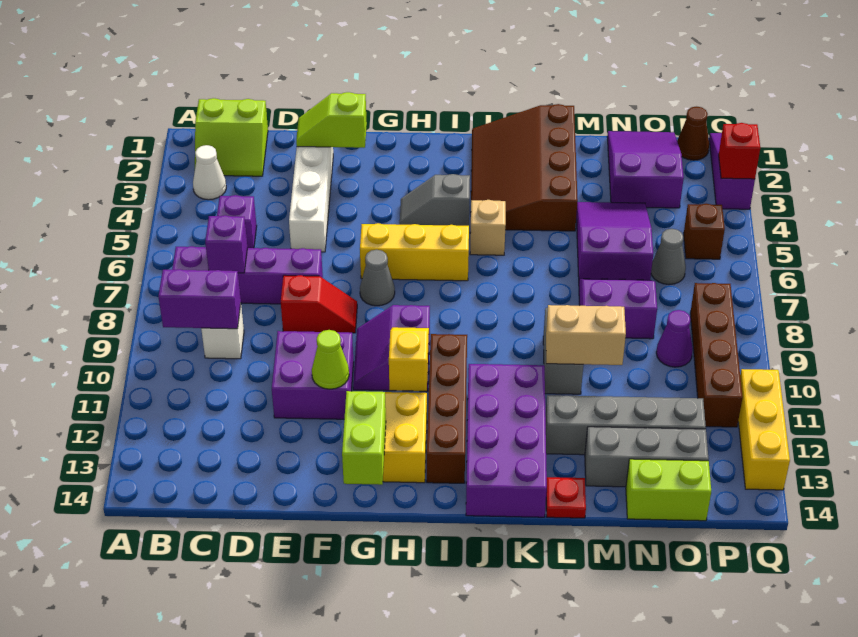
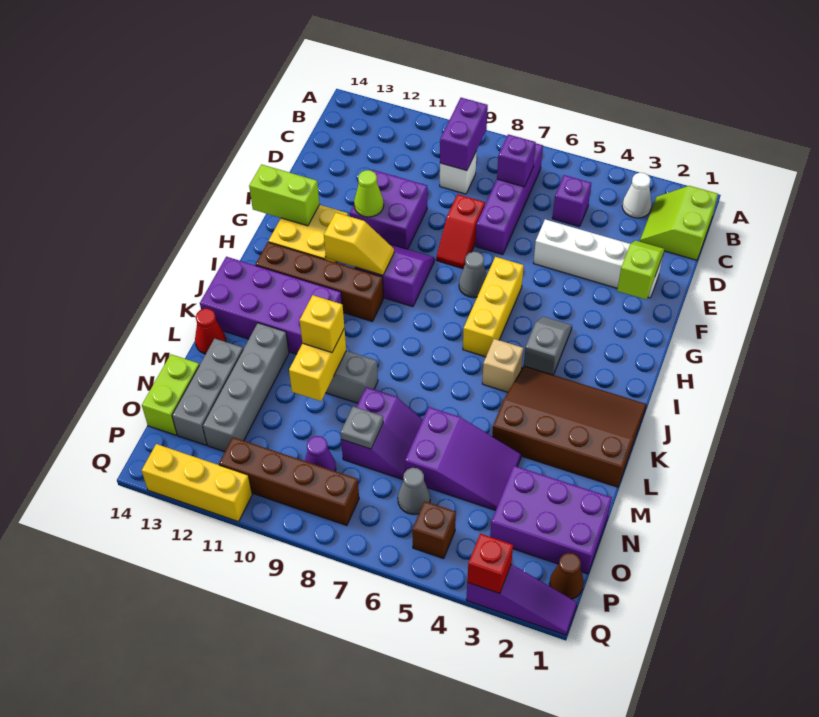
tan 1x2 brick [546,305,626,365] -> yellow 1x2 brick [289,328,346,401]
none -> yellow 1x1 brick [300,295,344,352]
red 1x1 plate [546,477,586,518] -> red 1x1 cone [195,309,226,354]
purple 2x3 slope [607,131,684,208] -> purple 2x3 brick [490,466,612,574]
none -> grey 1x1 plate [340,407,383,449]

